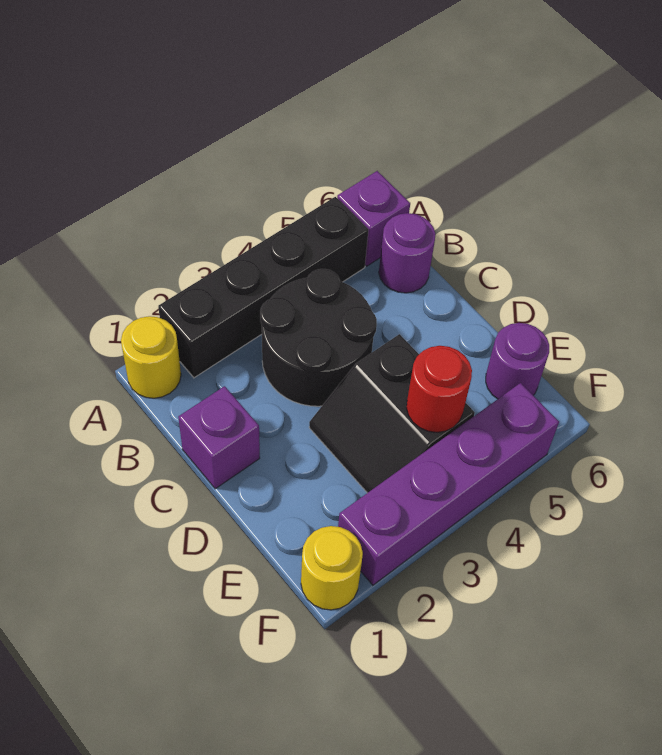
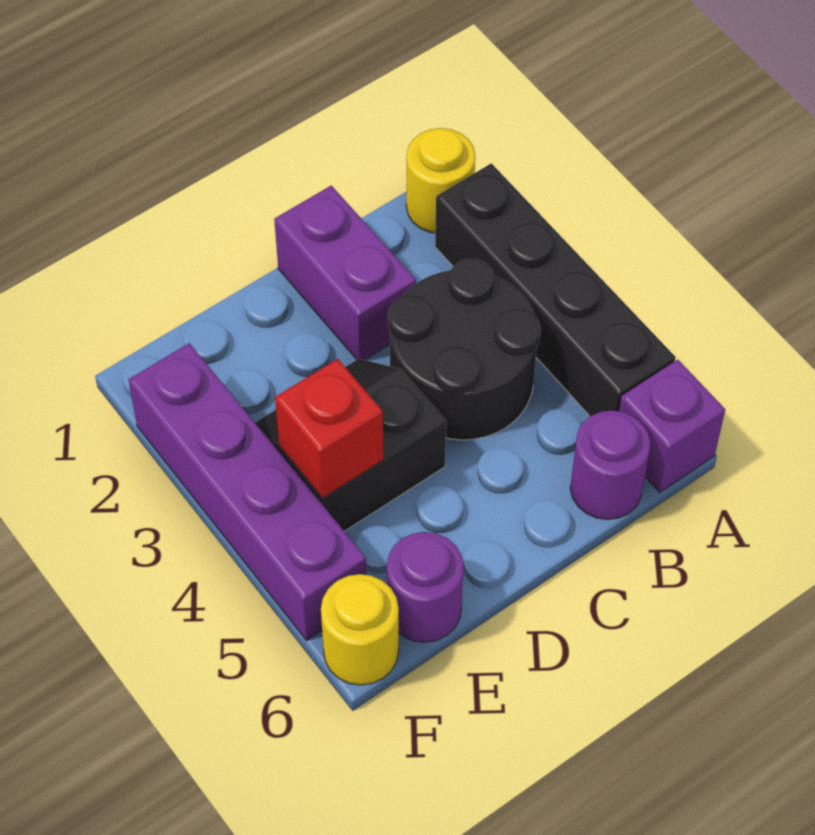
purple 1x1 brick [178,386,260,489] -> purple 1x2 brick [274,186,416,360]
red 1x1 round brick [407,346,472,433] -> red 1x1 brick [275,359,384,498]
yellow 1x1 round brick [301,526,363,610] -> yellow 1x1 round brick moved to [321,574,399,685]

